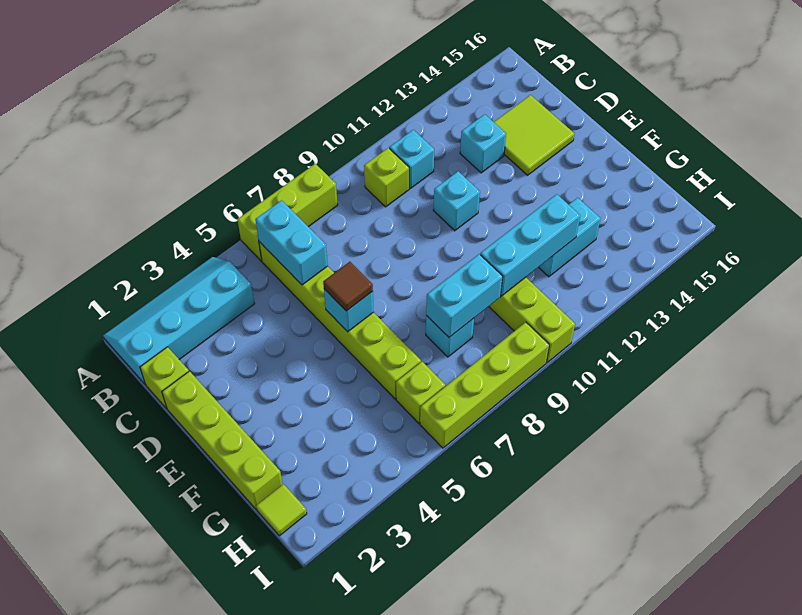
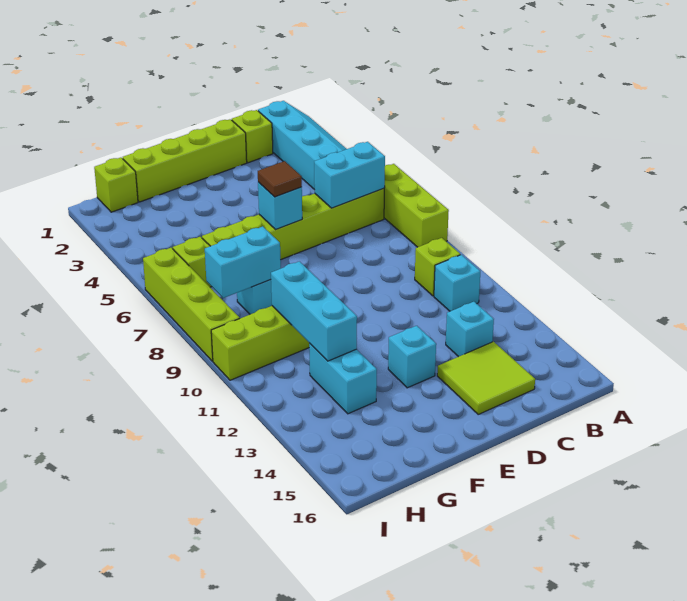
cyan 1x1 brick [433,171,480,231] -> cyan 1x1 brick moved to [388,326,436,388]
cyan 1x2 brick [426,254,503,337] -> cyan 1x2 brick turned to [205,226,281,298]
lime 1x1 tile [256,484,307,536] -> lime 1x1 brick [94,158,138,212]

